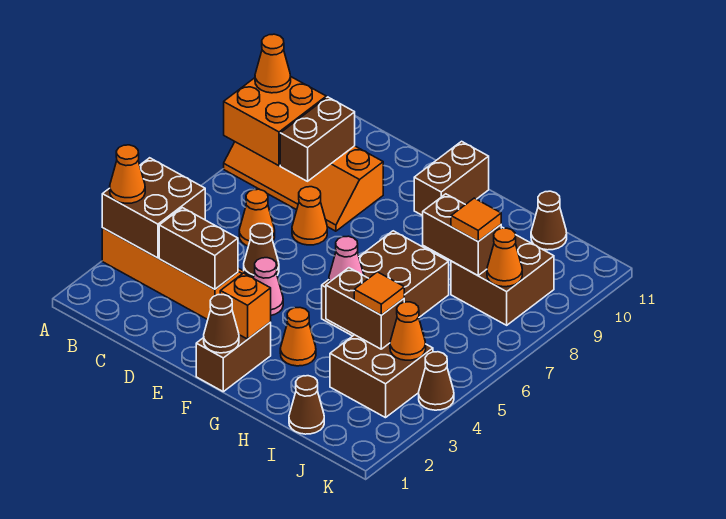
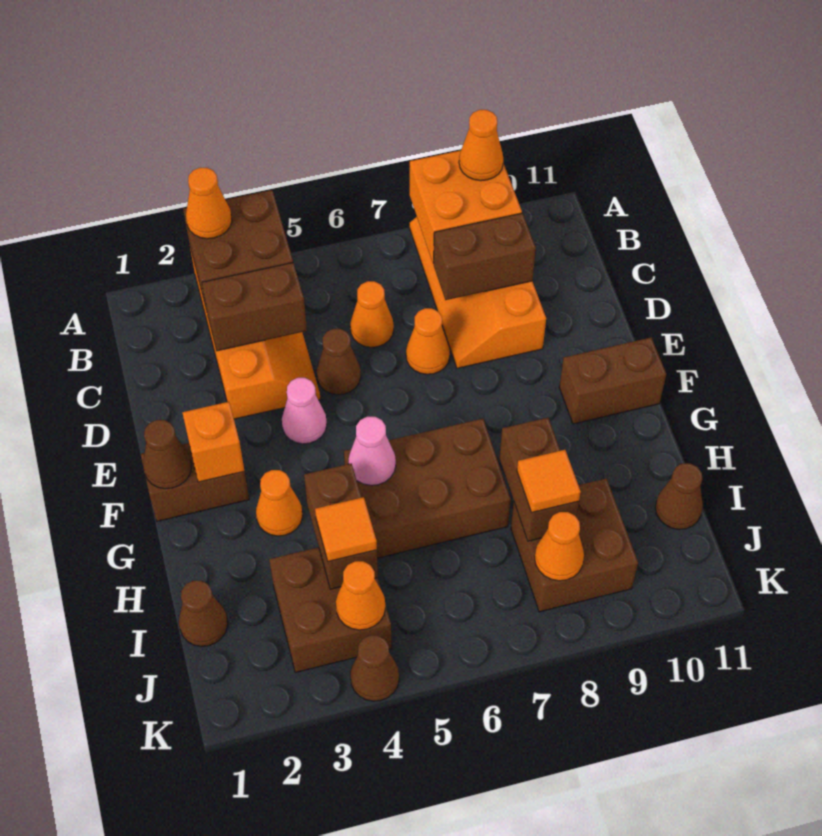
brown 1x2 brick [159,208,238,289] -> brown 1x2 brick turned to [202,262,307,351]

